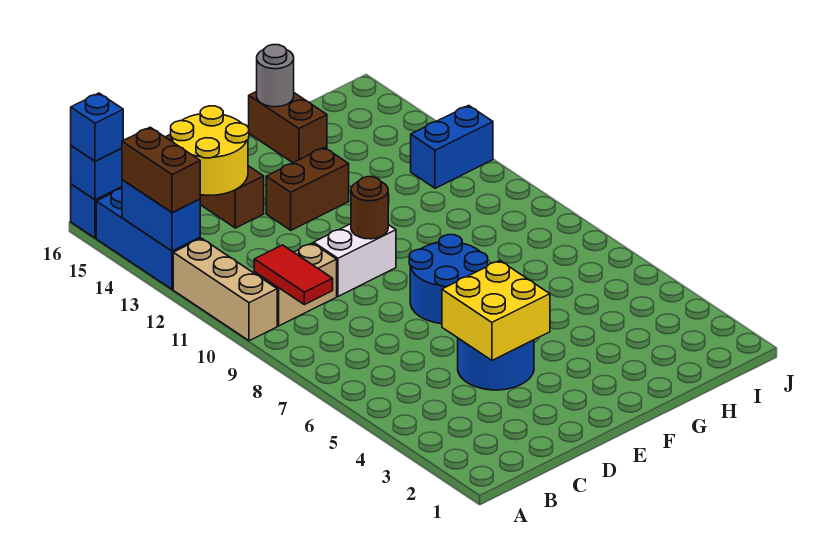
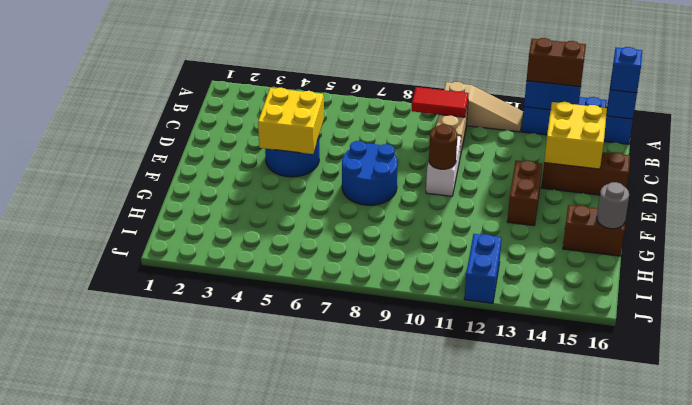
tan 1x3 brick [173,238,277,341] -> tan 1x3 slope [444,82,523,132]
yellow 2x2 round brick [171,106,249,195] -> yellow 2x2 brick [544,102,607,169]

